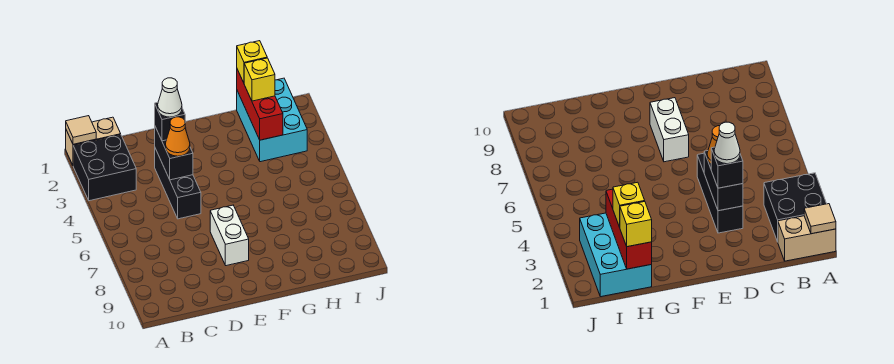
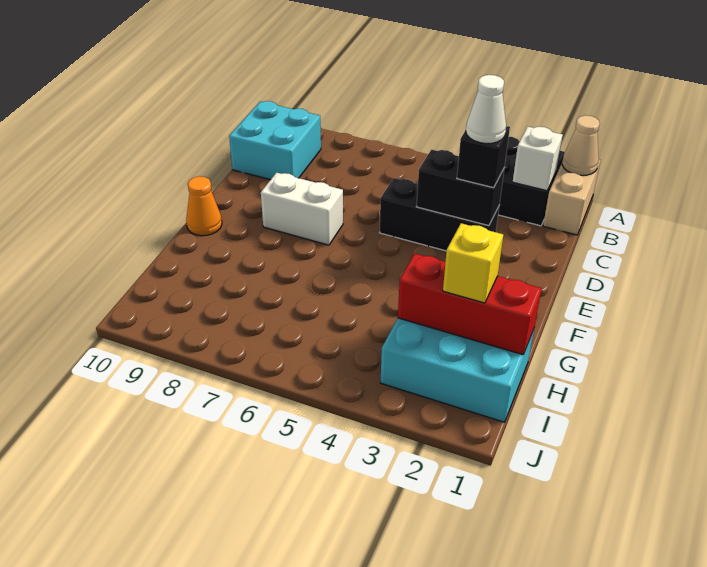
tan 1x1 tile [66,116,96,144] -> tan 1x1 cone [562,115,600,175]
none -> white 1x1 brick [513,127,563,191]
none -> cyan 2x2 brick [229,101,321,180]
orange 1x1 cone [165,117,190,156] -> orange 1x1 cone moved to [186,176,222,236]
yellow 1x1 brick [237,41,267,83] -> none

